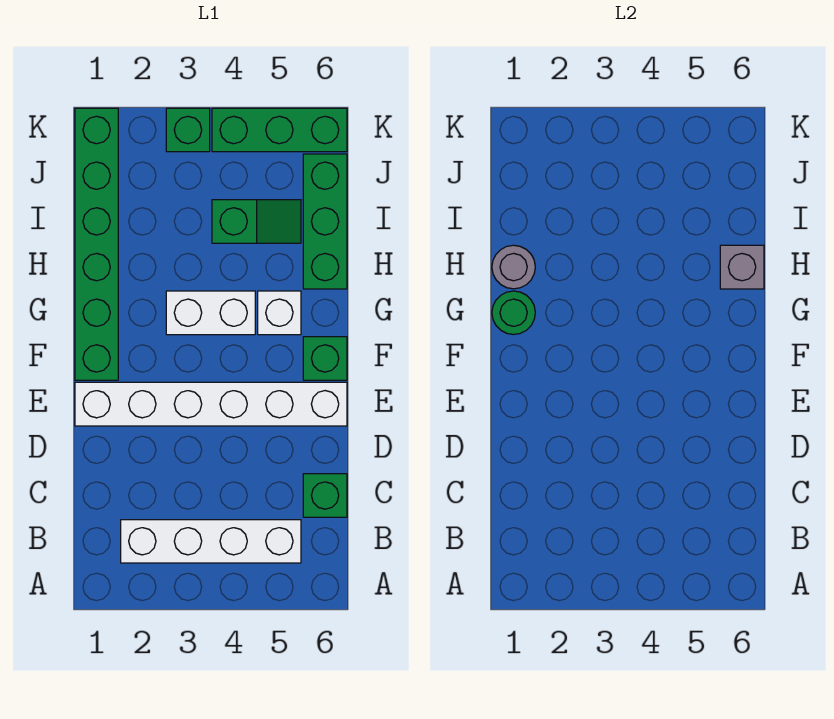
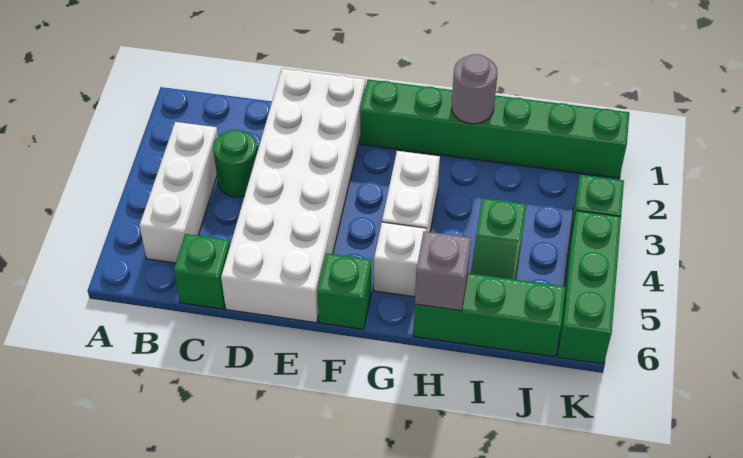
white 1x4 brick [121,520,301,563] -> white 1x3 brick [139,122,218,263]
white 1x6 brick [75,382,347,426] -> white 2x6 brick [221,69,365,323]
green 1x1 round brick [492,291,535,335] -> green 1x1 round brick moved to [213,130,257,197]

